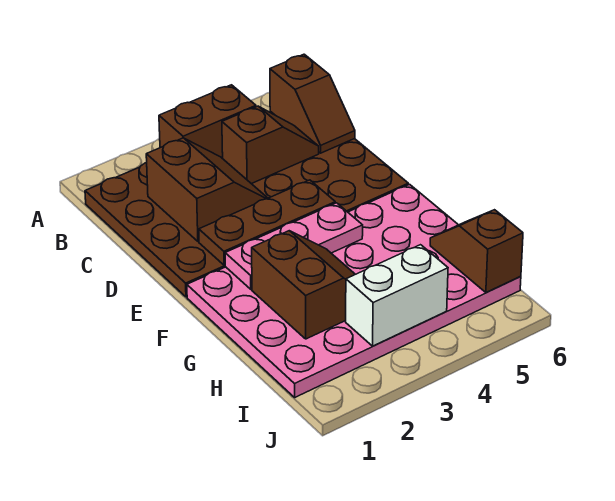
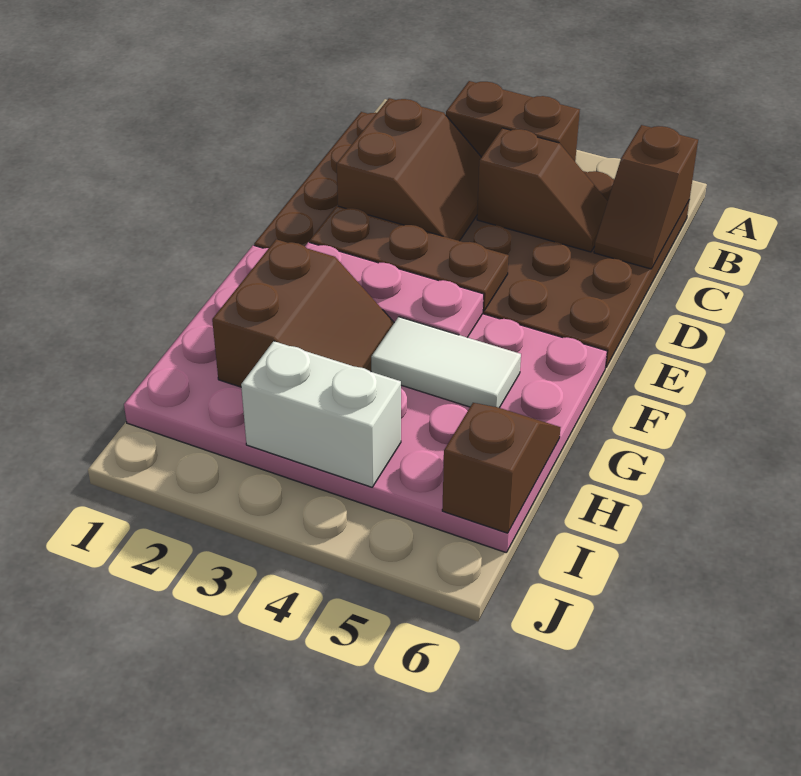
none -> white 1x2 tile [371,317,521,408]

